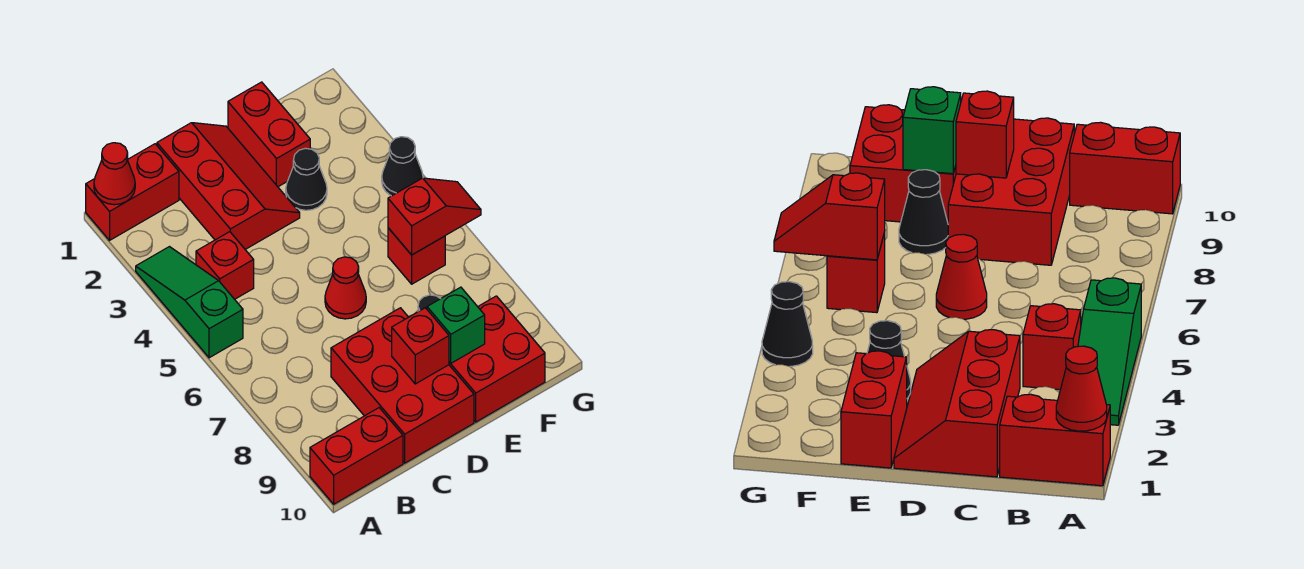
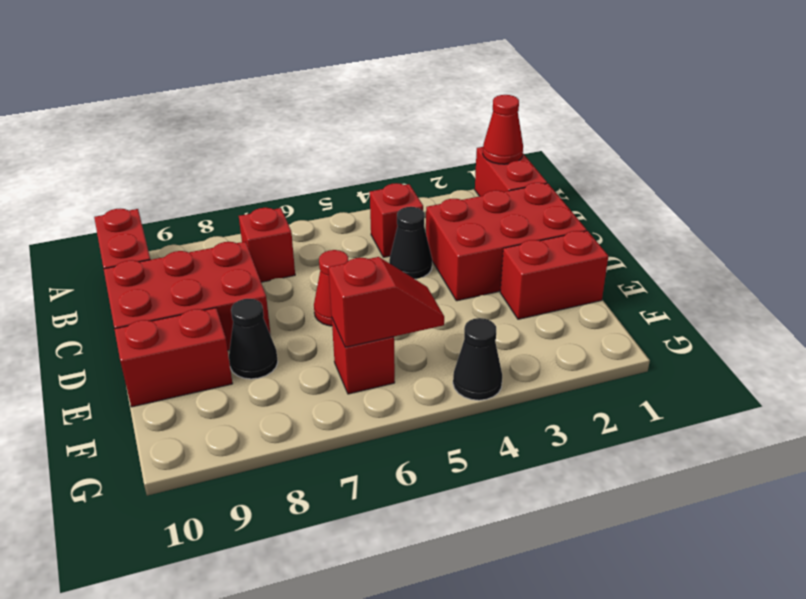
green 1x3 slope [136,247,243,358] -> none
red 2x3 slope [157,123,300,249] -> red 2x3 brick [426,183,587,301]
red 1x1 brick [392,308,449,384] -> red 1x1 brick moved to [239,208,295,282]
black 1x1 cone [286,148,327,210] -> black 1x1 cone moved to [389,207,432,279]
red 2x2 brick [449,296,545,422] -> red 1x2 brick [115,308,233,407]
green 1x1 brick [427,287,485,363] -> none
red 1x2 slope [388,178,481,255] -> red 1x2 slope turned to [329,257,444,347]

